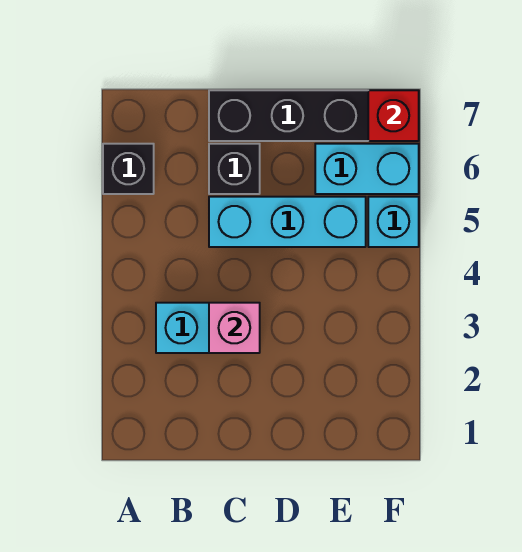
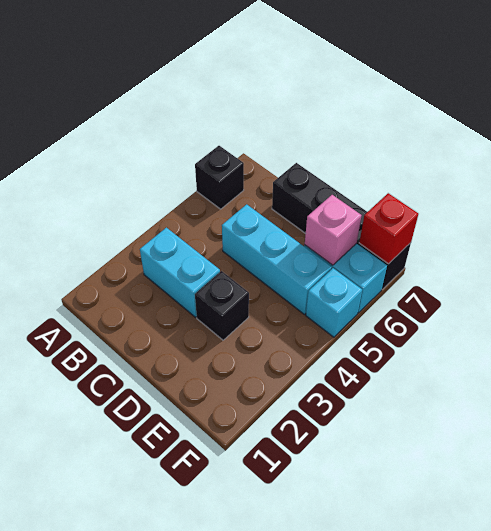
pink 1x1 brick [209,303,260,353] -> pink 1x1 brick moved to [305,195,362,265]
black 1x1 brick [209,144,260,194] -> black 1x1 brick moved to [195,271,249,340]

